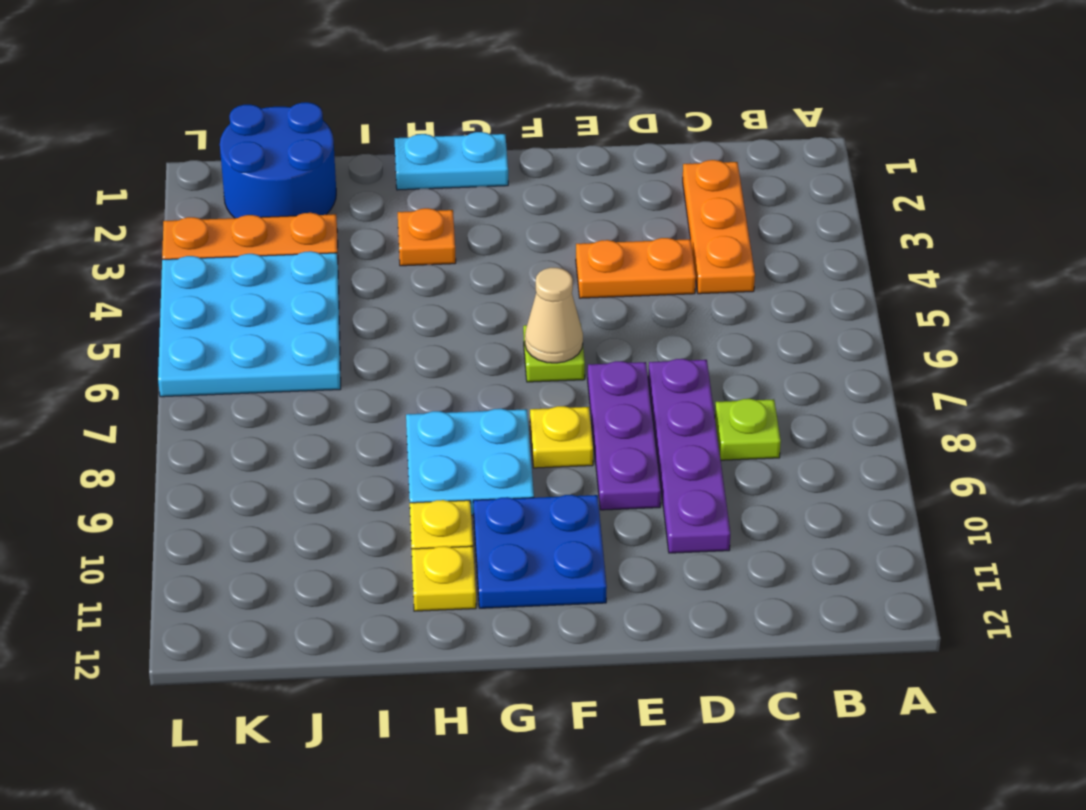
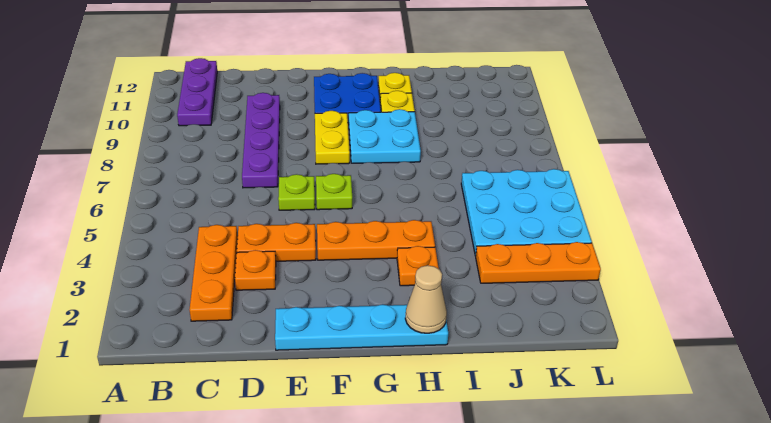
lime 1x1 plate [715,399,781,460] -> lime 1x1 plate moved to [278,174,315,210]
none -> orange 1x1 plate [235,250,276,290]
purple 1x3 plate [588,361,661,510] -> purple 1x3 plate moved to [177,58,217,126]
none -> orange 1x3 plate [317,220,435,260]
tan 1x1 cone [525,268,583,363] -> tan 1x1 cone moved to [405,265,447,333]
yellow 1x1 plate [530,406,593,468] -> yellow 1x2 plate [315,111,350,164]
cyan 1x2 plate [394,132,508,190] -> cyan 1x4 plate [275,304,448,350]
blue 2x2 round brick [220,102,336,218] -> none

